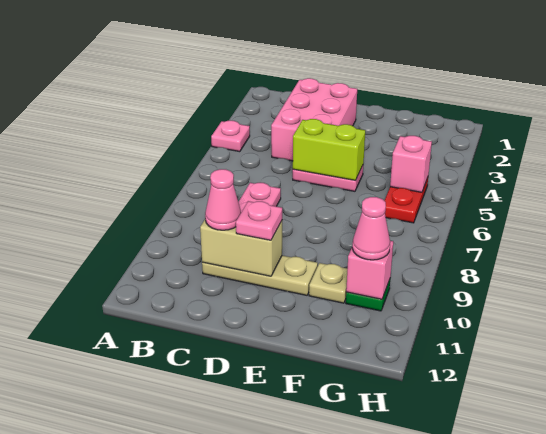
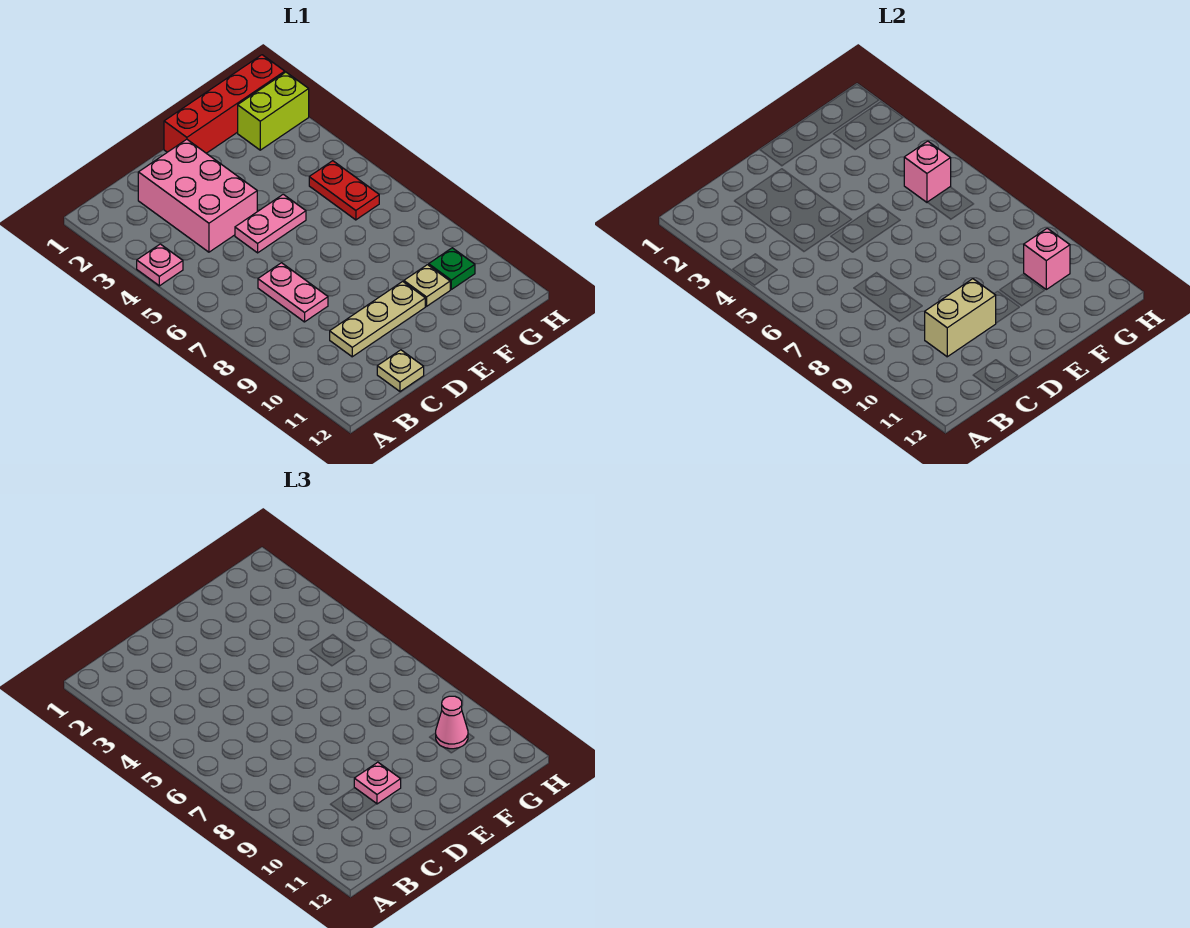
pink 1x1 cone [205,169,241,230] -> none
none -> tan 1x1 plate [377,350,424,392]
lime 1x2 brick [293,119,365,181] -> lime 1x2 brick moved to [238,72,309,150]
none -> red 1x4 brick [164,55,285,153]

